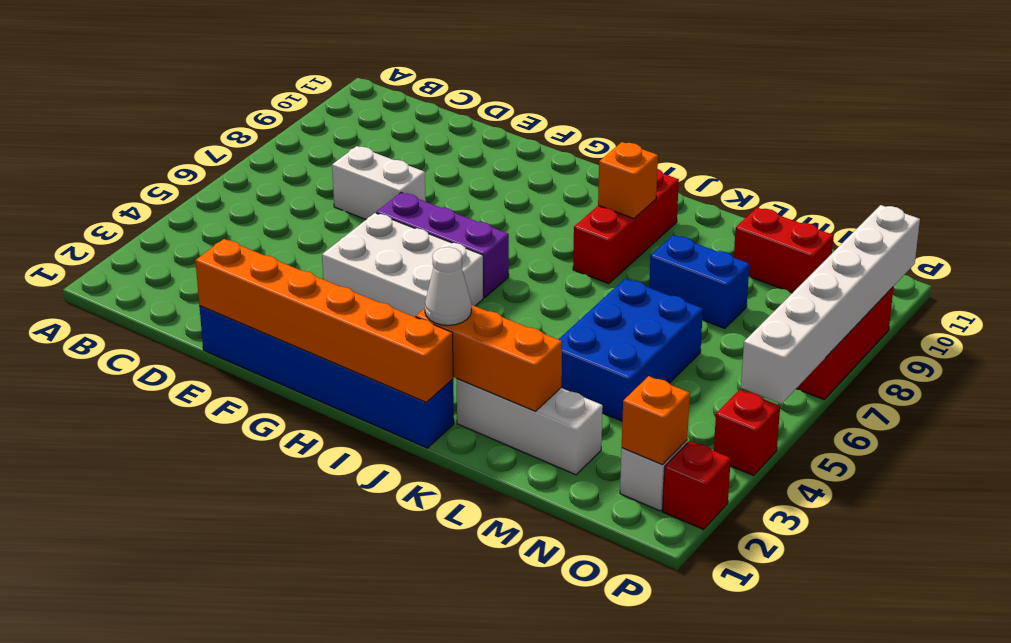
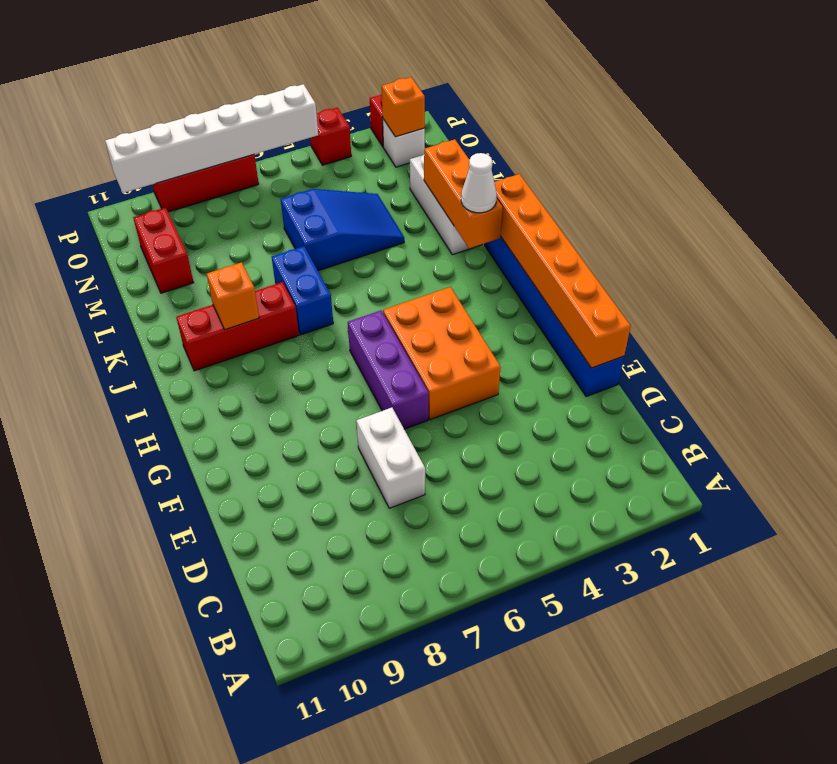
white 2x3 brick [322,213,483,317] -> orange 2x3 brick [383,287,501,420]
blue 2x3 brick [558,279,703,421] -> blue 2x3 slope [281,189,404,271]
blue 1x2 brick [649,235,750,329] -> blue 1x2 brick moved to [272,246,333,335]

